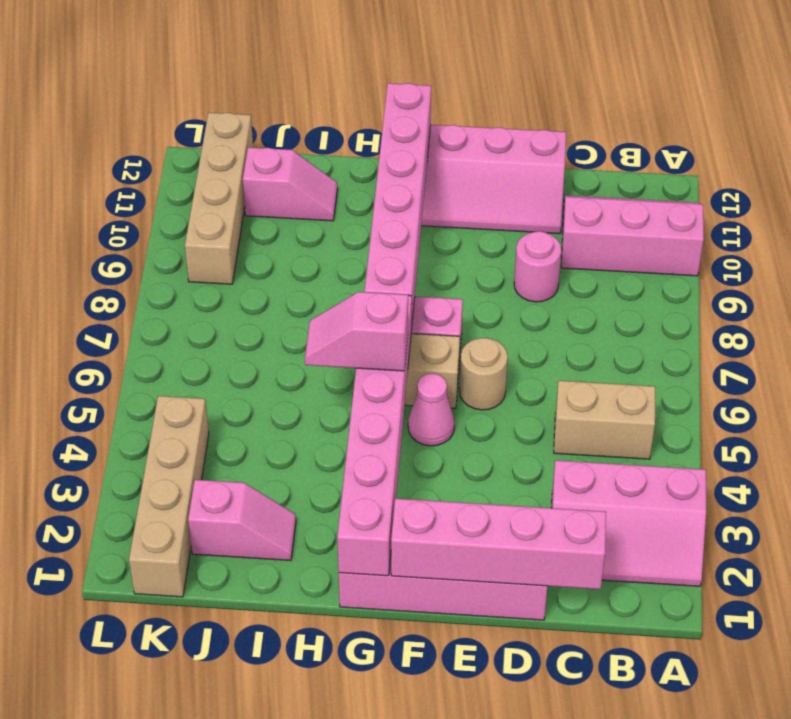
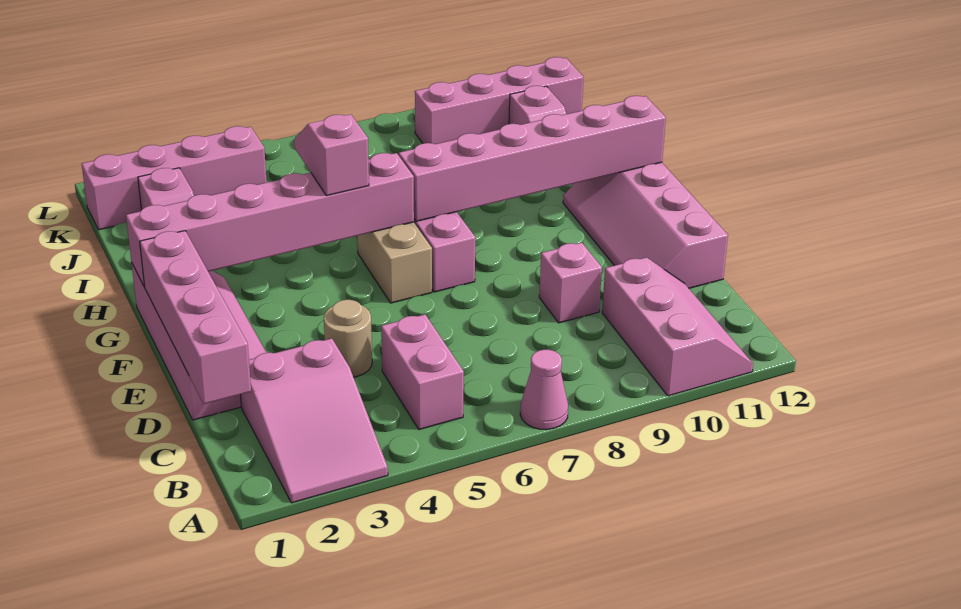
pink 2x3 slope [551,460,706,586] -> pink 2x3 slope turned to [241,338,388,503]
tan 1x2 brick [554,381,655,459] -> pink 1x2 brick [381,314,464,430]
pink 1x1 round brick [514,231,561,302] -> pink 1x1 brick [539,243,602,323]
tan 1x1 round brick [460,338,508,410] -> tan 1x1 round brick moved to [324,300,372,377]
pink 1x1 cone [408,373,455,446] -> pink 1x1 cone moved to [520,350,568,430]
tan 1x4 brick [129,396,209,597] -> pink 1x4 brick [82,126,267,230]
tan 1x4 brick [185,113,253,284] -> pink 1x4 brick [415,57,584,144]

